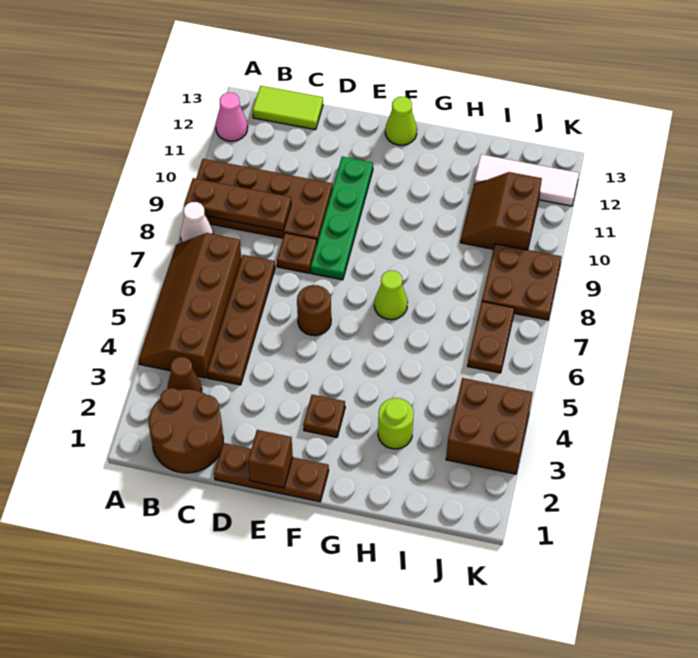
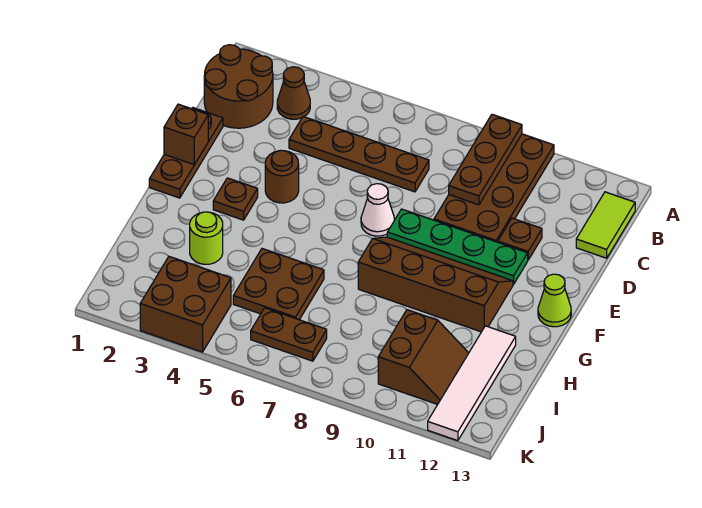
brown 2x4 slope [138,233,241,378] -> brown 2x4 slope moved to [358,237,513,332]
white 1x1 cone [180,202,213,242] -> white 1x1 cone moved to [361,184,394,236]
pink 1x1 cone [216,93,248,141] -> none
brown 1x1 plate [277,233,317,273] -> brown 1x1 plate moved to [498,218,542,260]
brown 1x1 round brick [297,285,331,336] -> brown 1x1 round brick moved to [265,150,299,203]
lime 1x1 cone [374,271,408,320] -> none
brown 2x2 slope [461,172,542,250] -> brown 2x2 slope turned to [378,310,469,404]
white 1x3 tile [474,154,579,206] -> white 1x4 tile [428,326,516,441]
brown 2x2 plate [482,244,561,320] -> brown 2x2 plate moved to [233,249,324,320]

